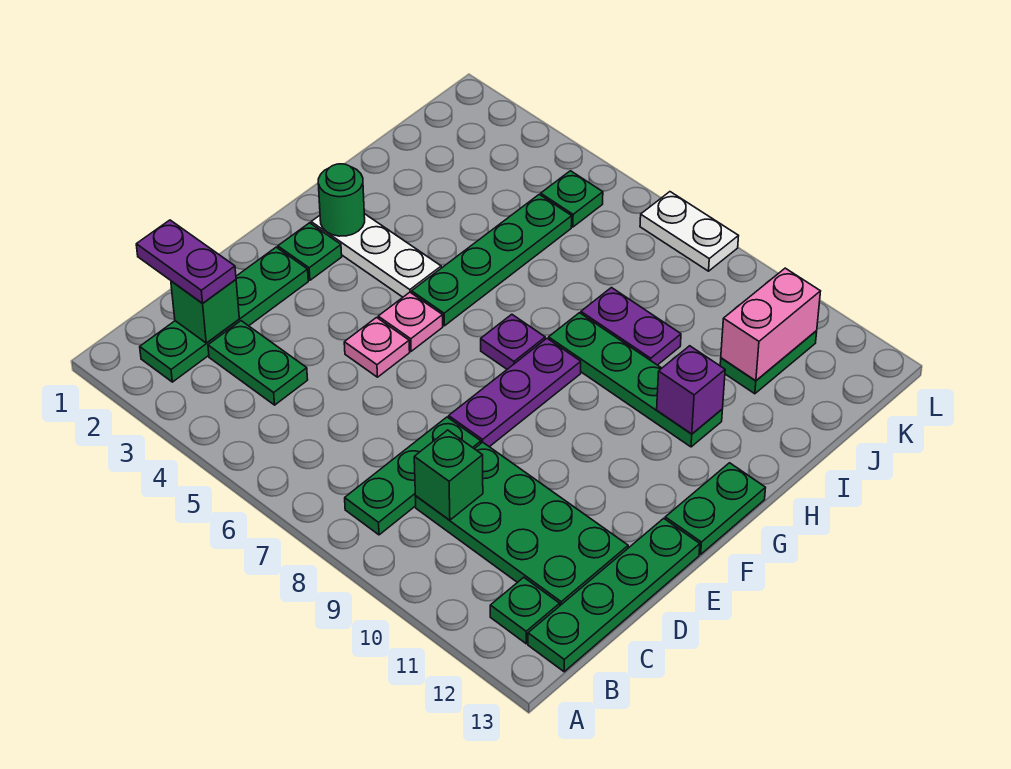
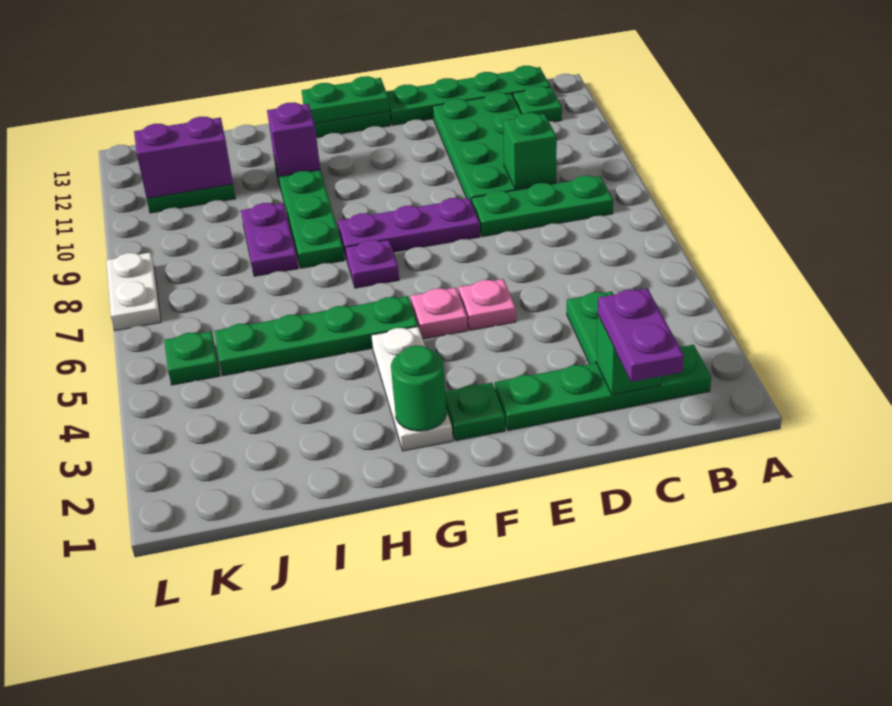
none -> green 1x2 plate [302,76,389,123]
pink 1x2 brick [721,268,821,381] -> purple 1x2 brick [134,117,233,198]

